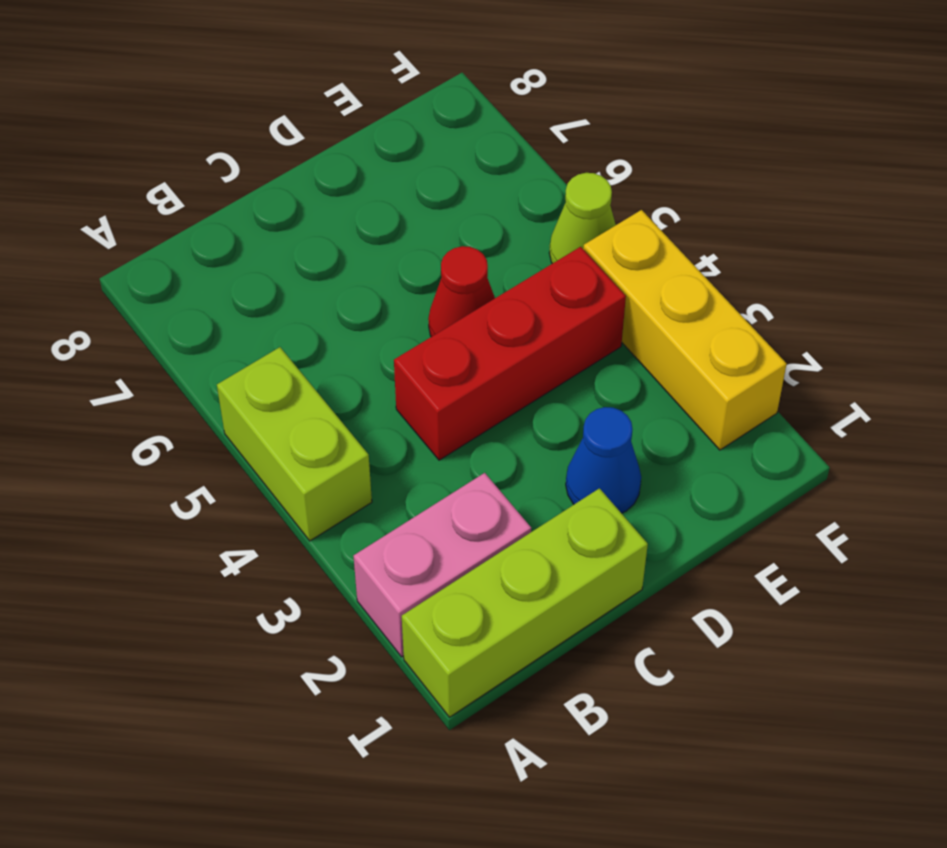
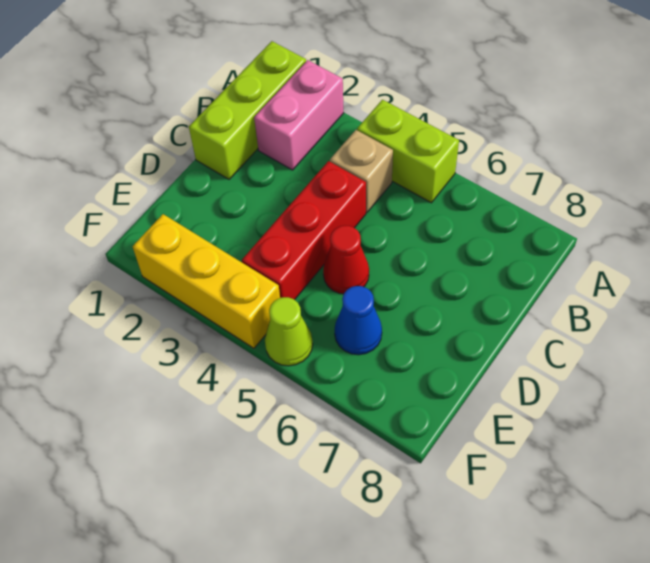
none -> tan 1x1 brick [330,130,393,212]
blue 1x1 cone [566,407,641,513] -> blue 1x1 cone moved to [335,286,382,355]

